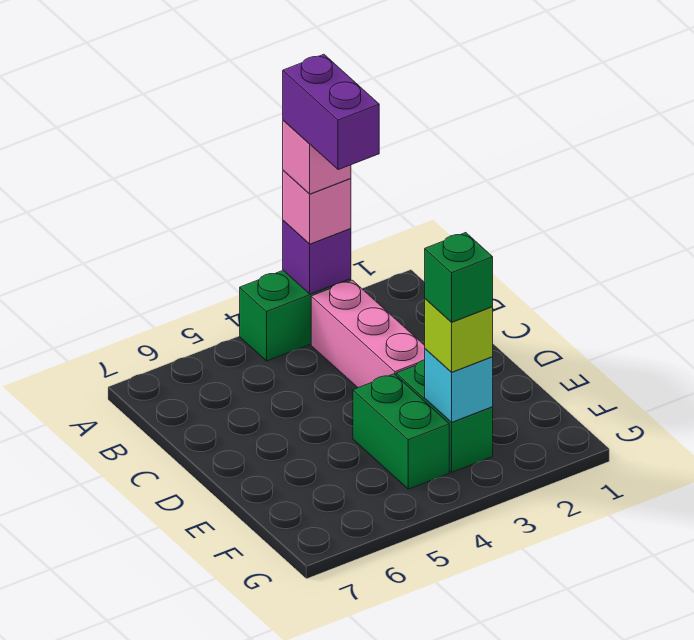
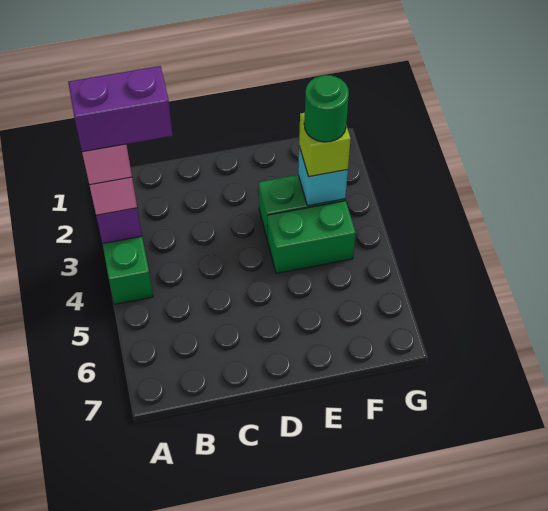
pink 1x3 brick [311,280,425,388] -> none
green 1x1 brick [425,233,493,322] -> green 1x1 round brick [304,75,349,142]

